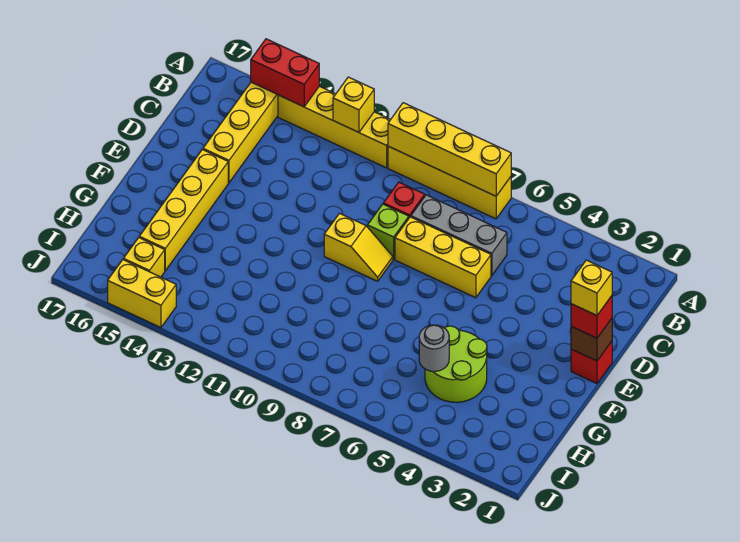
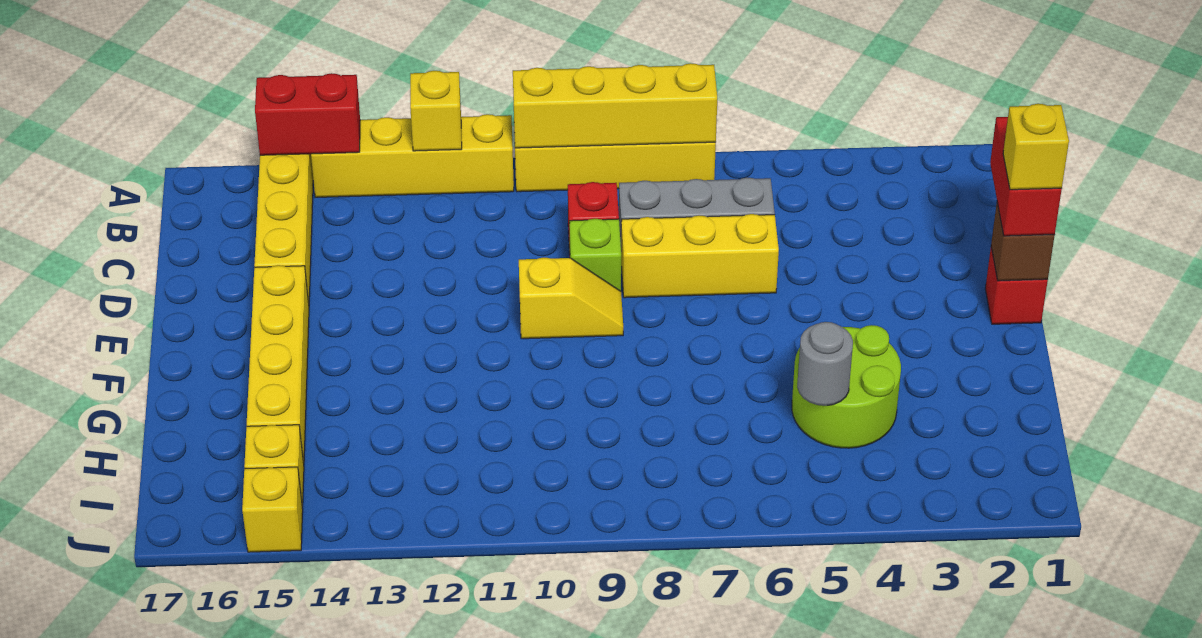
red 1x1 brick [571,296,612,338] -> red 1x2 brick [990,117,1062,236]
yellow 1x2 brick [108,260,176,328] -> yellow 1x1 brick [242,467,303,552]

